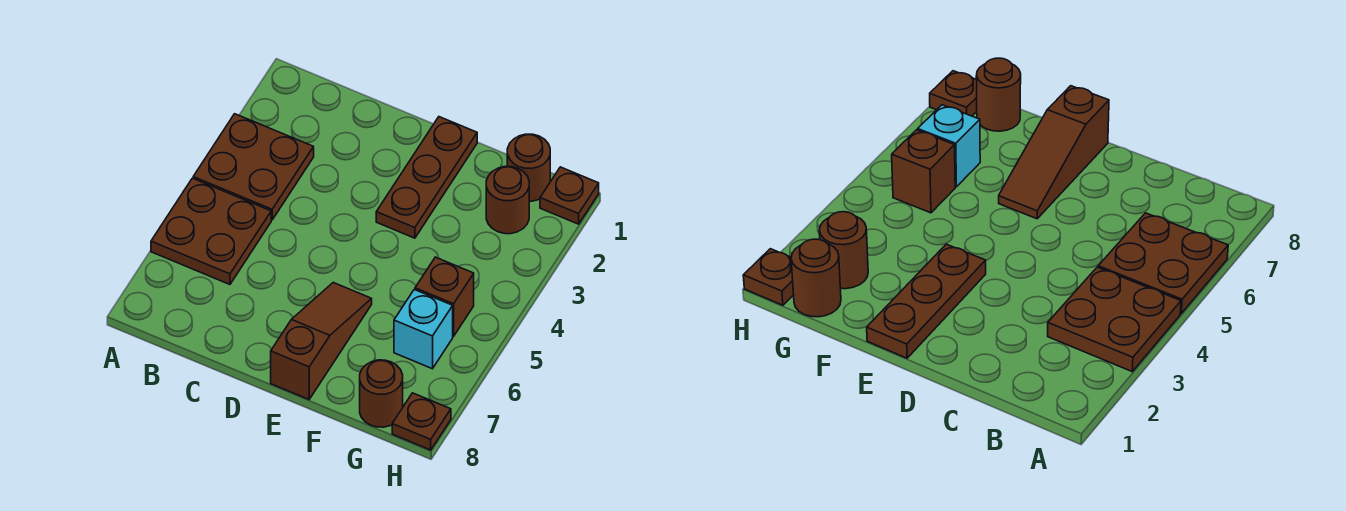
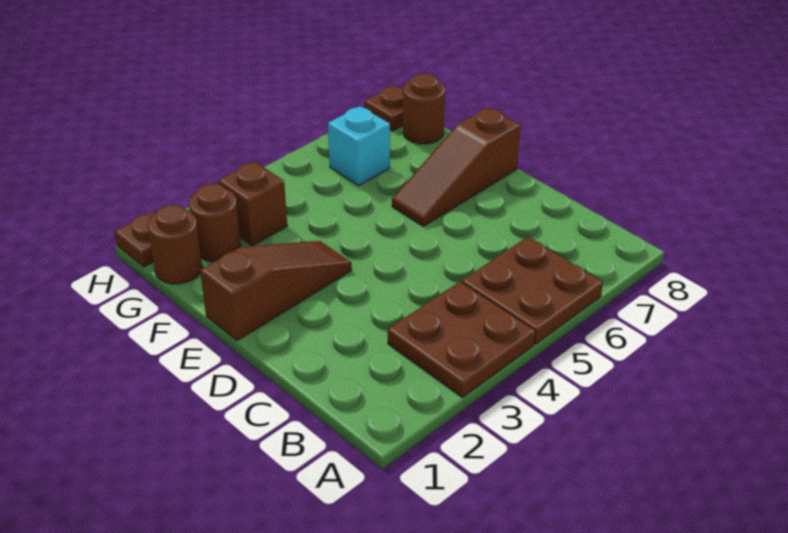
brown 1x3 plate [376,117,477,238] -> brown 1x3 slope [200,241,352,341]
brown 1x1 brick [415,257,474,336] -> brown 1x1 brick moved to [219,161,287,246]

